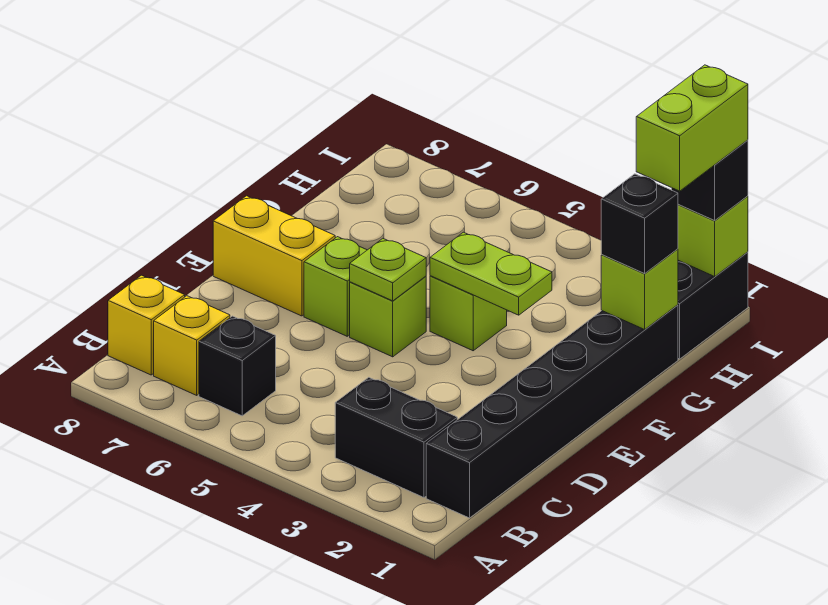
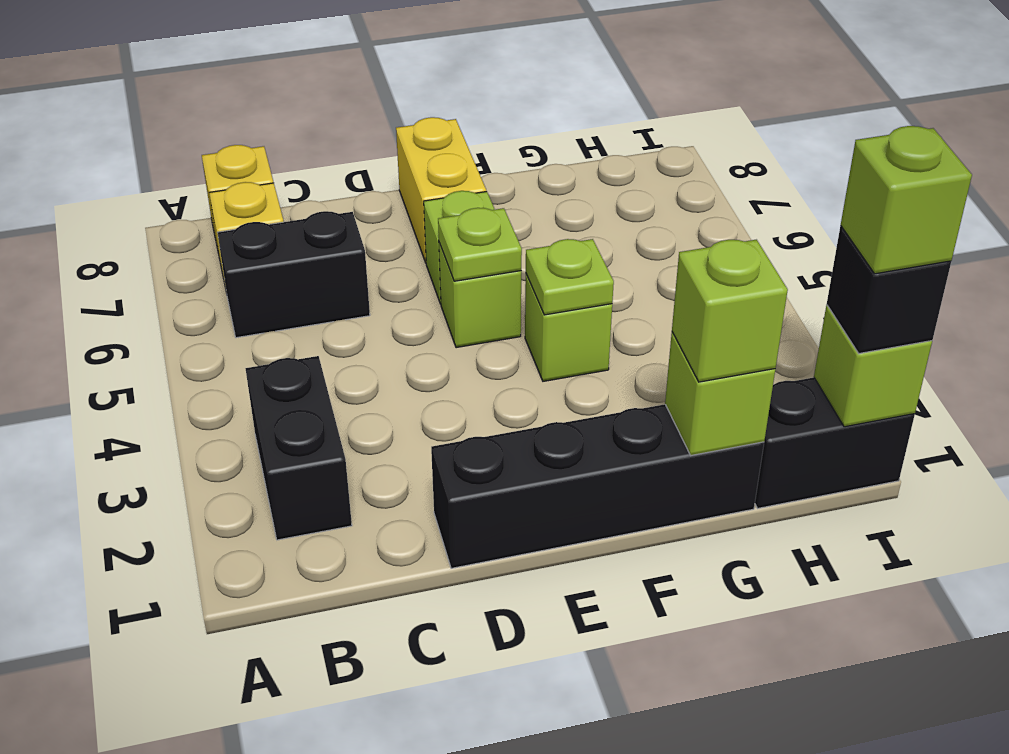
black 1x6 brick [426,305,678,518] -> black 1x4 brick [431,404,764,568]
black 1x1 brick [199,316,276,416] -> black 1x2 brick [217,211,370,338]
lime 1x2 plate [430,232,552,315] -> lime 1x1 plate [526,239,614,315]
black 1x1 brick [601,174,678,274] -> lime 1x1 brick [672,240,788,382]
lime 1x2 brick [636,65,748,191] -> lime 1x1 brick [841,126,972,274]

